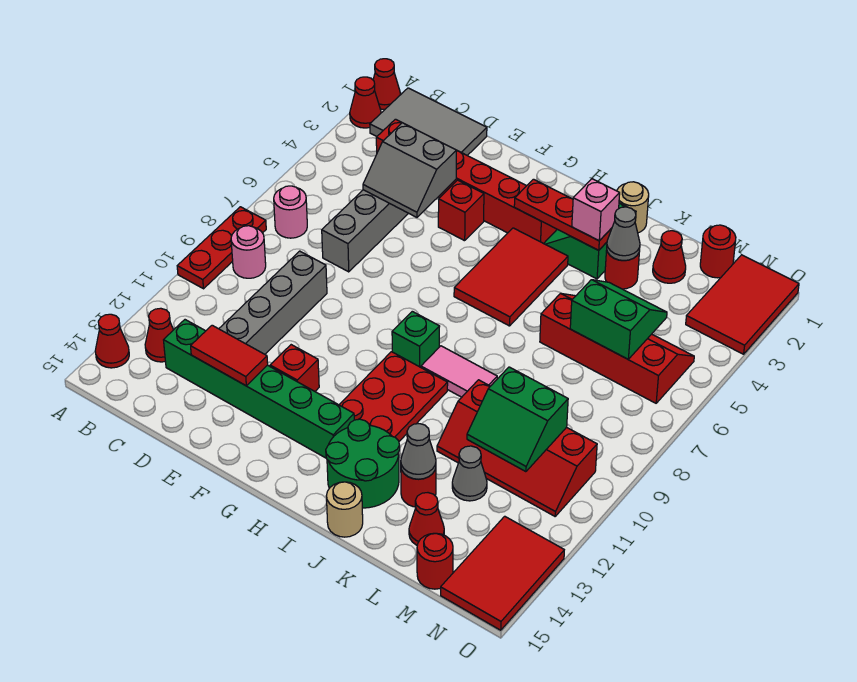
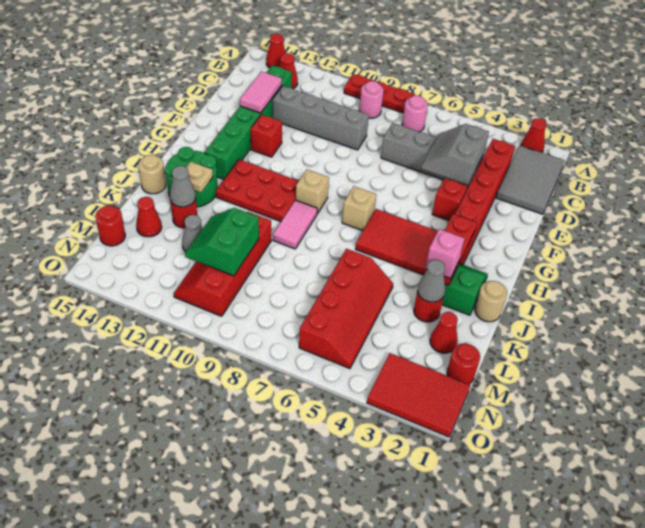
red 1x1 cone [373,59,401,110] -> none
red 1x2 tile [191,325,268,386] -> pink 1x2 tile [240,71,282,113]
none -> tan 1x1 brick [342,186,376,231]
green 1x1 brick [392,311,440,367] -> tan 1x1 brick [296,170,329,214]
none -> tan 1x1 plate [186,162,213,193]
green 2x2 slope [570,280,667,359] -> none
red 2x3 tile [441,516,564,630] -> none

